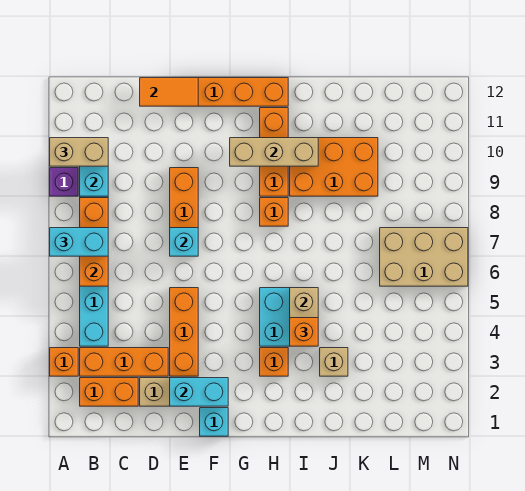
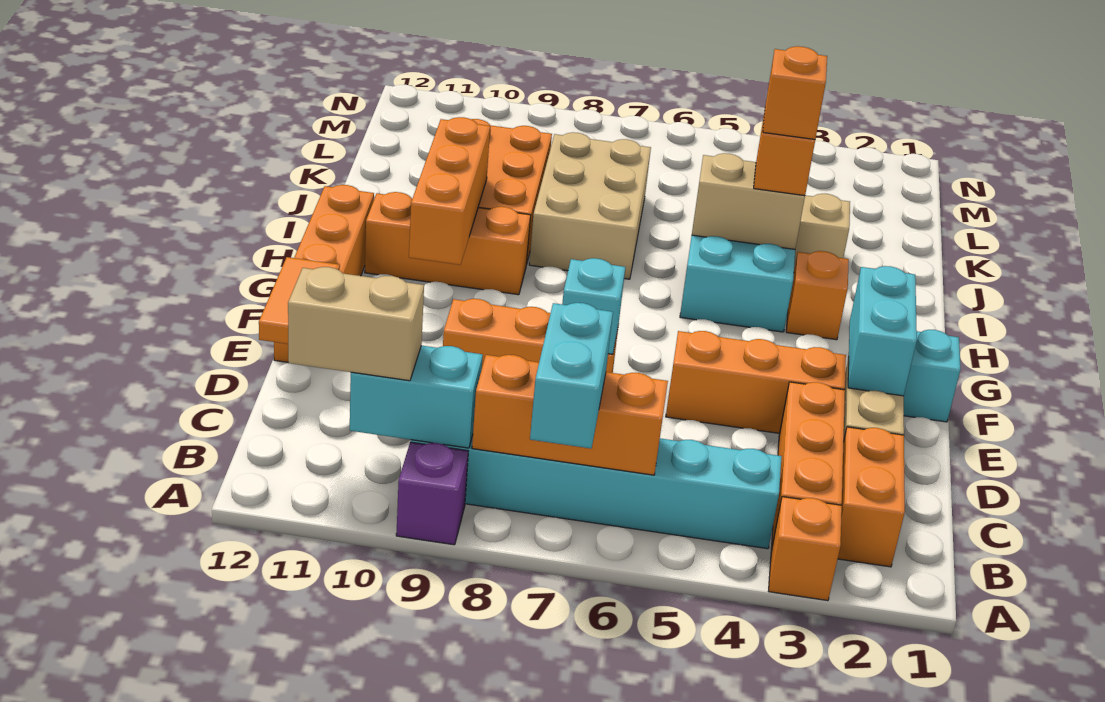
tan 1x2 brick [50,138,108,166] -> tan 1x2 brick turned to [288,267,424,381]
tan 1x3 brick [230,138,318,166] -> orange 1x3 brick [409,117,490,265]
orange 1x1 brick [260,198,288,226] -> orange 1x1 brick moved to [763,46,827,139]
tan 2x3 brick [380,228,468,286] -> tan 2x3 brick moved to [529,132,651,279]

